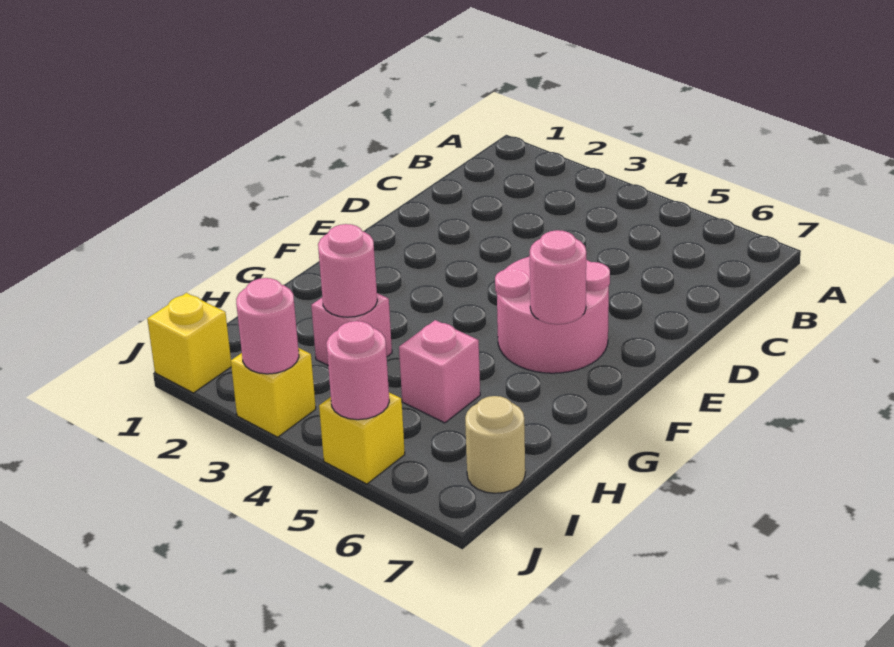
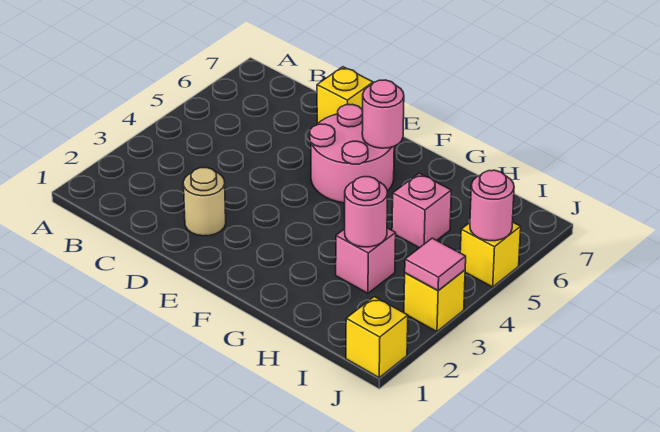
none -> yellow 1x1 brick [317,67,373,124]
tan 1x1 round brick [465,396,525,493] -> tan 1x1 round brick moved to [183,168,226,236]
pink 1x1 round brick [236,278,299,374] -> pink 1x1 tile [405,238,466,291]

